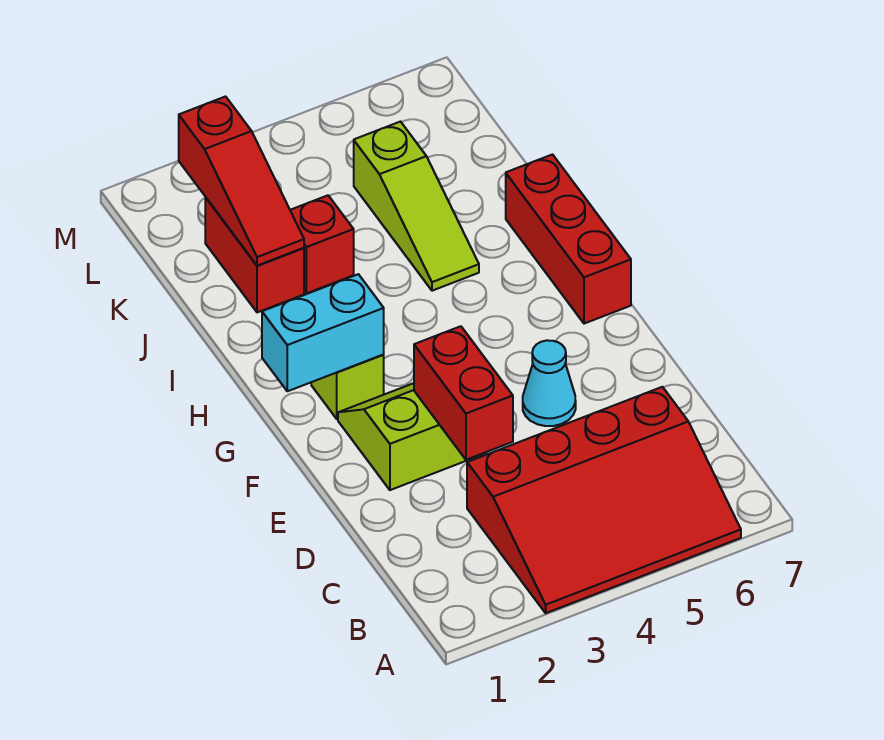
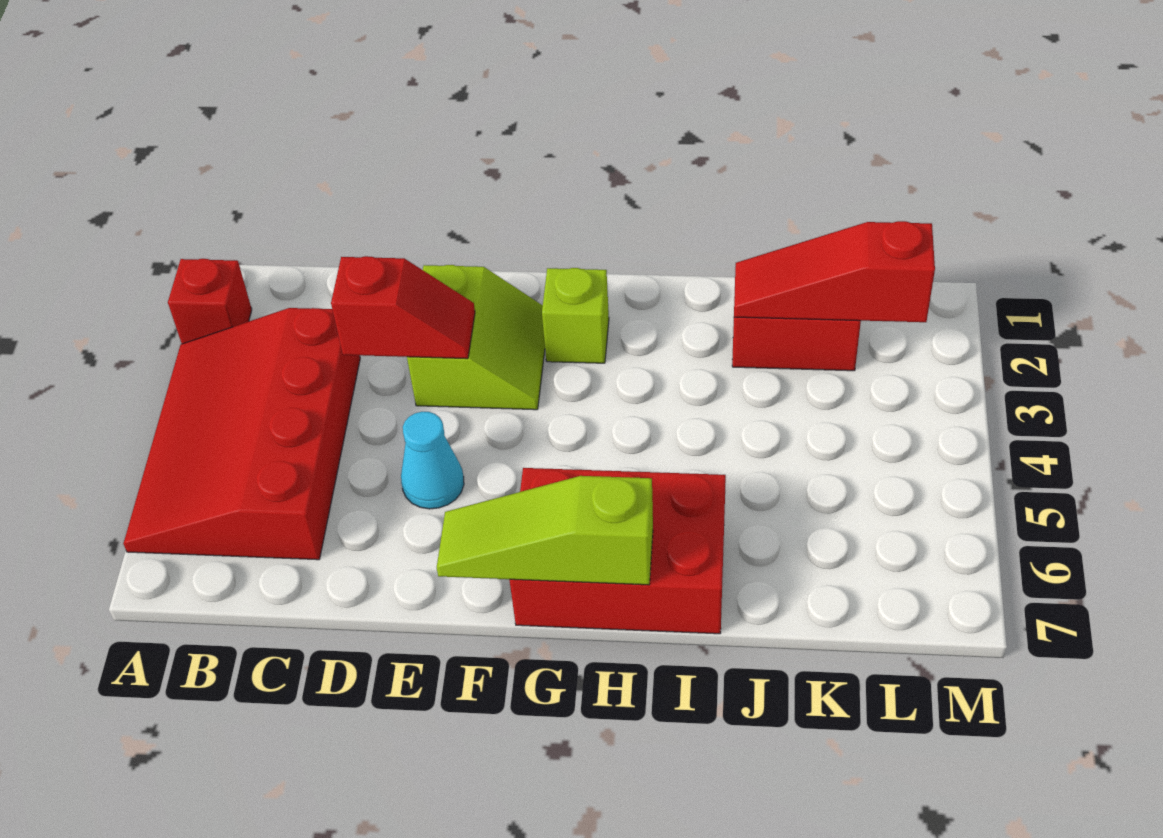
red 1x2 brick [414,326,513,460] -> red 1x2 slope [331,256,475,359]
cyan 1x2 brick [262,274,384,391] -> none
red 1x3 brick [506,155,631,324] -> red 2x3 brick [510,468,726,634]
lime 1x3 slope [354,122,479,291] -> lime 1x3 slope moved to [437,476,653,585]
red 1x1 brick [290,195,354,293] -> red 1x1 brick moved to [168,259,252,344]

